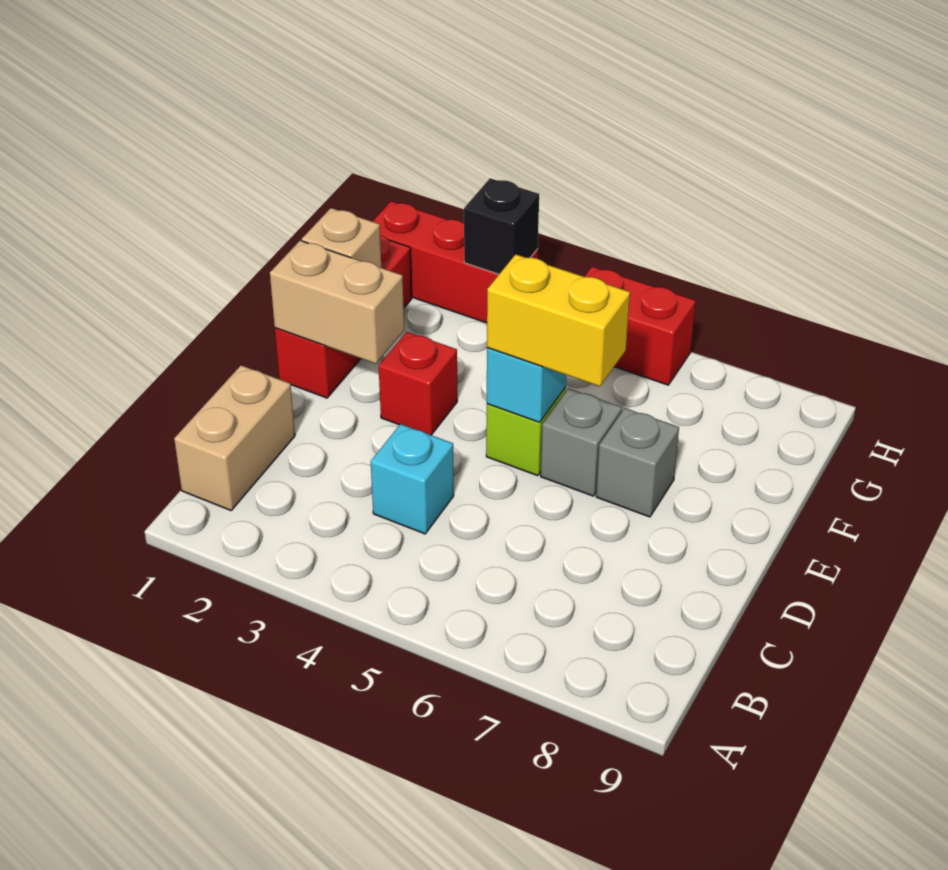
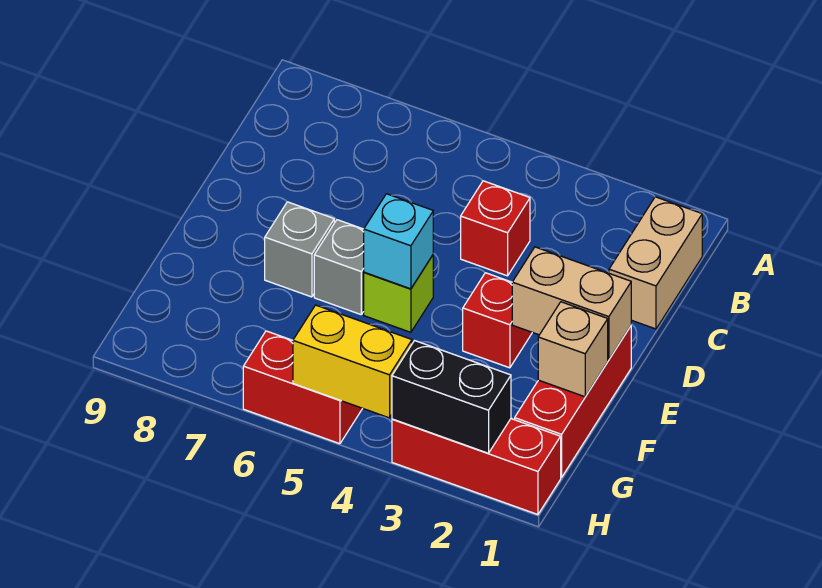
cyan 1x1 brick [371,424,454,534] -> red 1x1 brick [461,181,530,276]
yellow 1x2 brick [487,254,630,387] -> yellow 1x2 brick moved to [293,305,412,418]
black 1x1 brick [464,178,539,274] -> black 1x2 brick [392,341,511,453]

